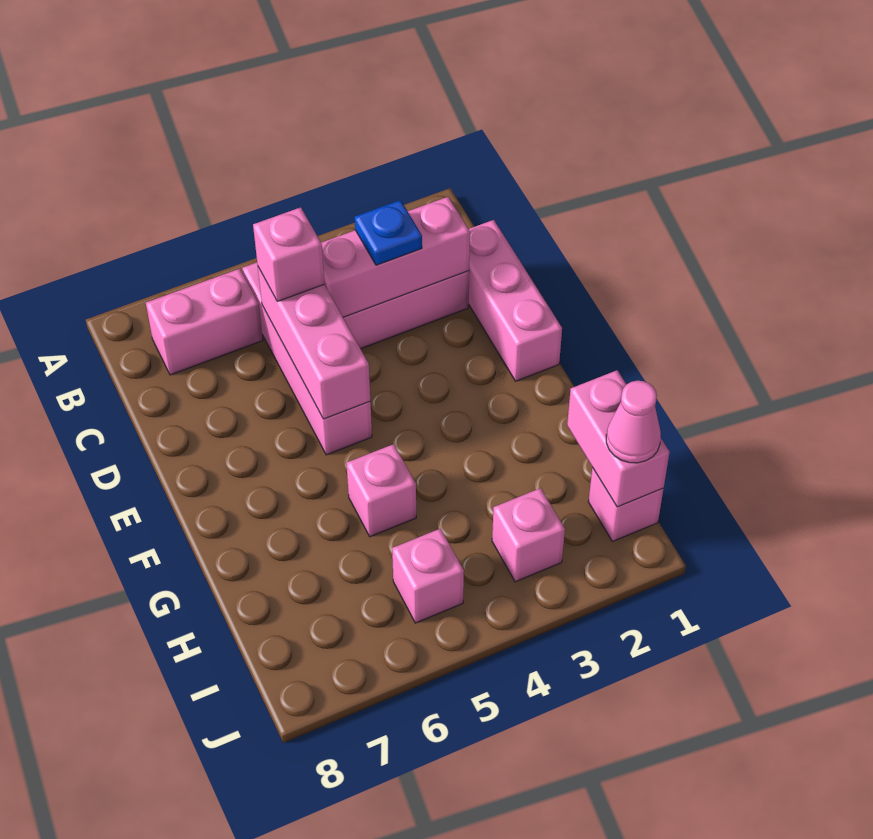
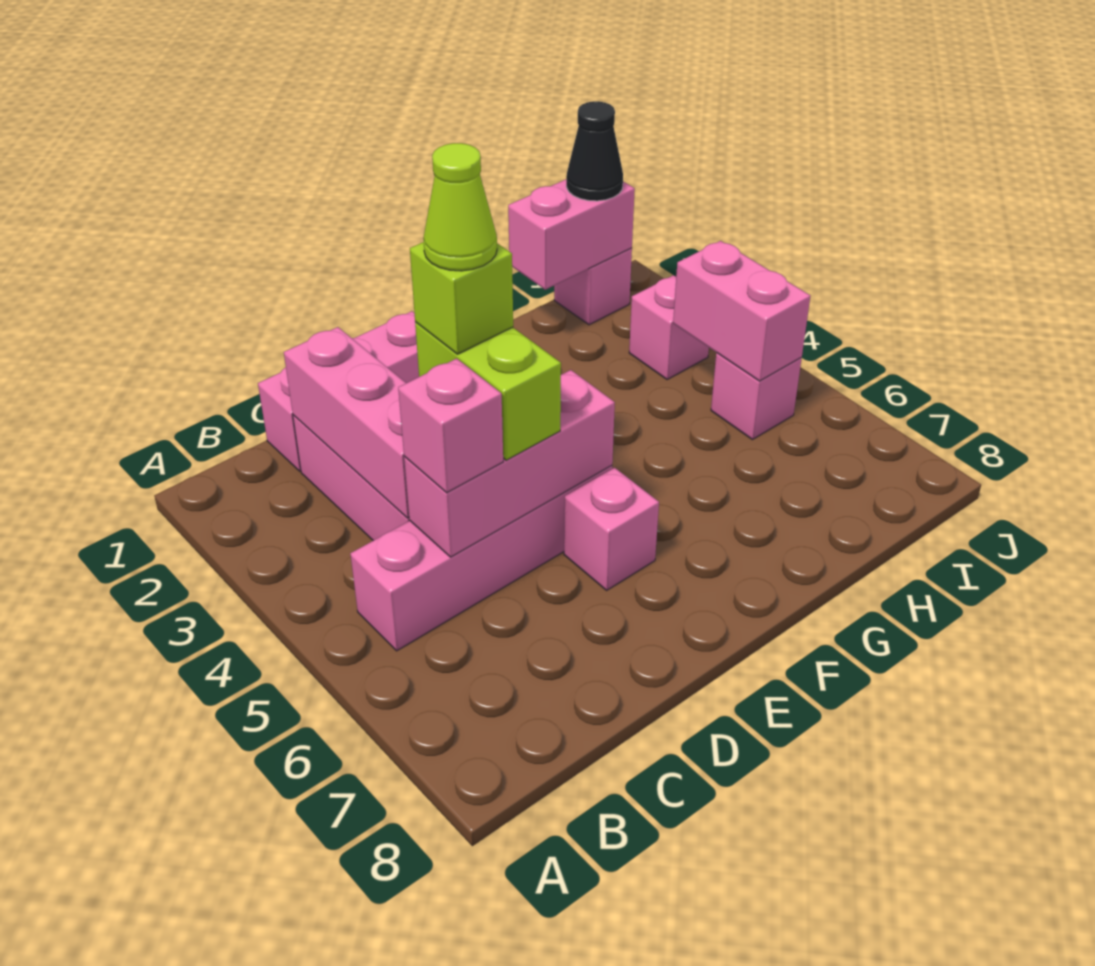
pink 1x2 brick [146,269,263,375] -> pink 1x2 brick moved to [673,241,810,381]
blue 1x1 plate [355,200,422,265] -> none
none -> lime 1x2 brick [415,322,561,460]
none -> lime 1x1 brick [410,242,513,354]
none -> lime 1x1 cone [423,143,497,271]
pink 1x1 brick [346,444,416,537] -> pink 1x1 brick moved to [564,468,659,590]
pink 1x1 cone [606,381,661,463] -> black 1x1 cone [566,101,623,201]

